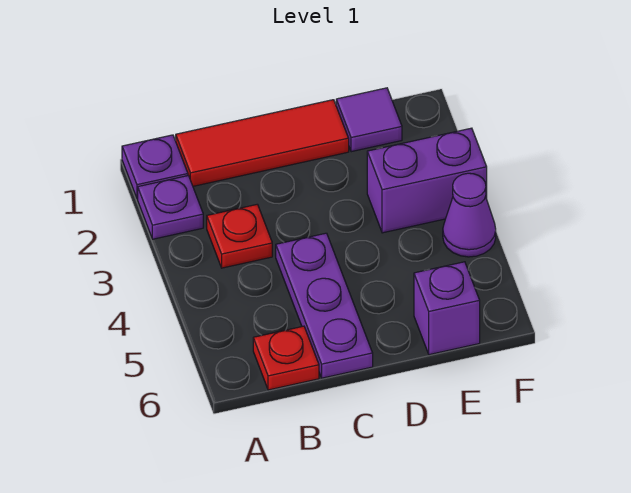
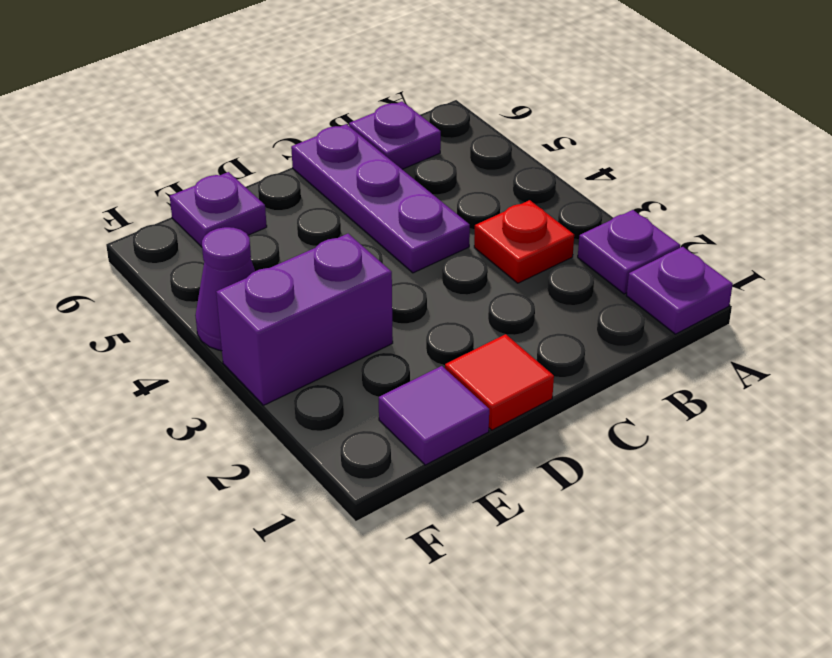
red 1x3 tile [176,100,349,186] -> red 1x1 tile [445,334,554,430]
red 1x1 plate [253,326,319,390] -> purple 1x1 plate [349,102,441,169]
purple 1x1 brick [414,262,480,355] -> purple 1x1 plate [170,172,267,247]

